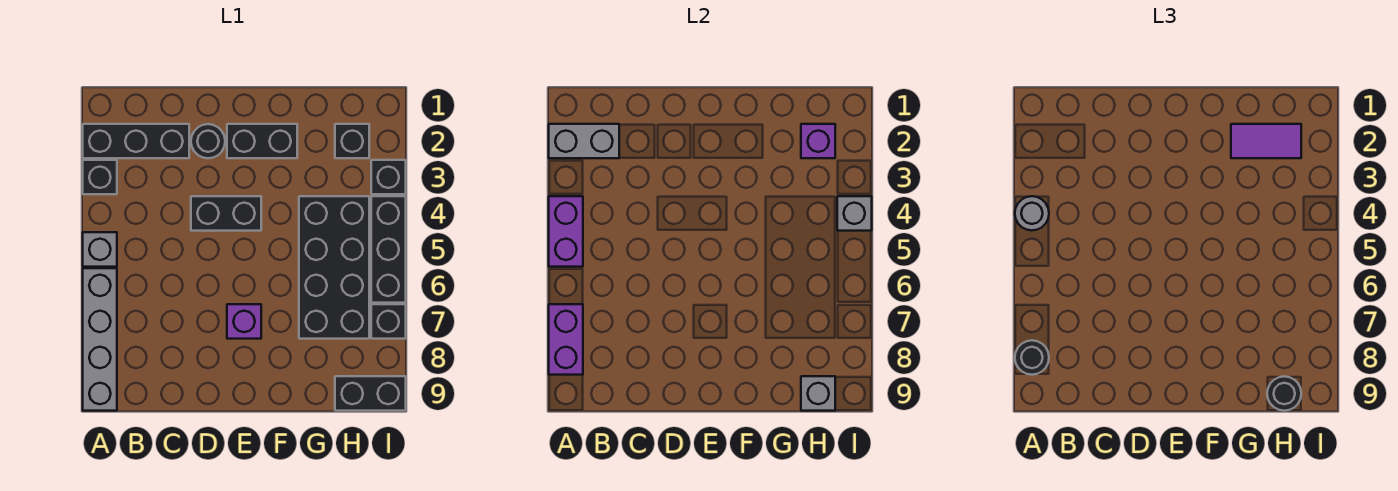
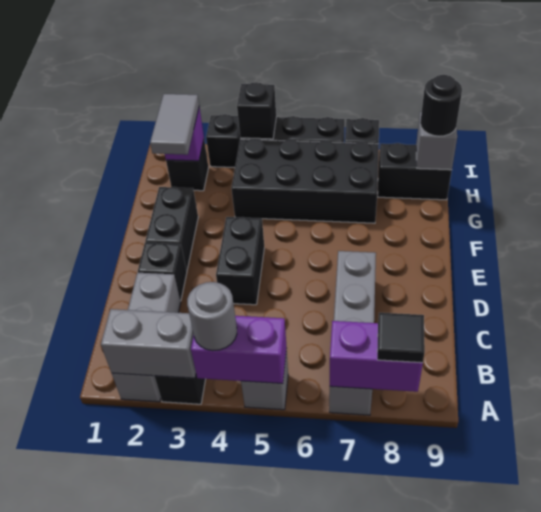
black 1x3 brick [83,124,189,158] -> grey 1x3 brick [112,273,181,402]
grey 1x2 brick [549,124,619,158] -> grey 1x2 brick turned to [101,309,196,378]
grey 1x4 brick [83,268,117,411] -> grey 1x4 brick turned to [329,251,376,415]
black 1x1 round brick [1015,340,1049,375] -> black 1x1 tile [377,313,425,363]
black 1x1 round brick [191,124,225,158] -> black 1x1 brick [138,242,187,301]
purple 1x1 brick [227,304,261,339] -> none
purple 1x2 tile [1231,124,1301,158] -> grey 1x2 tile [150,94,199,155]
black 1x2 brick [335,376,406,411] -> black 1x2 brick turned to [378,143,452,200]
grey 1x1 brick [837,196,872,231] -> black 1x1 brick [237,82,276,139]

